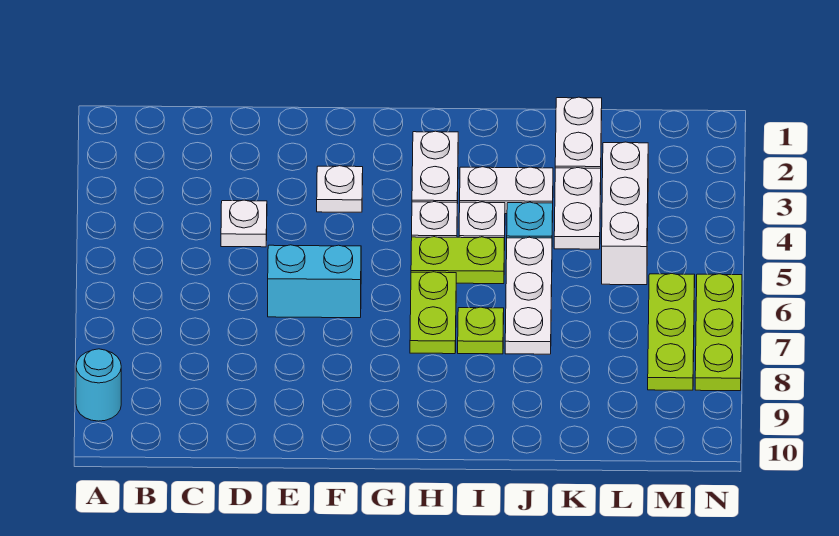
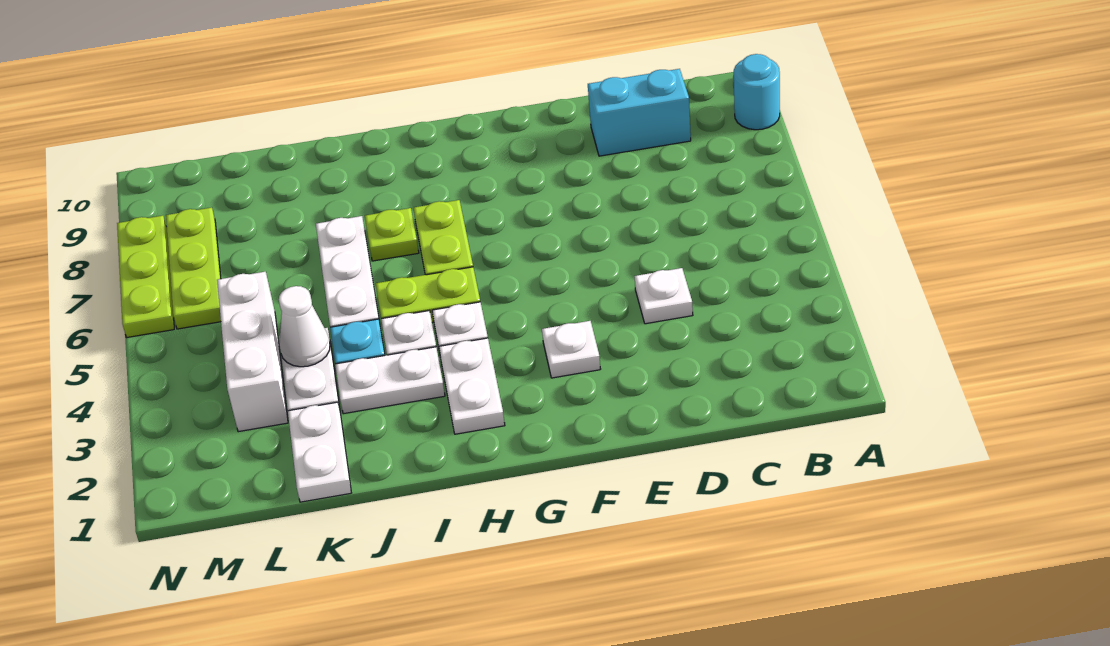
cyan 1x2 brick [268,245,361,318] -> cyan 1x2 brick moved to [588,69,691,156]
none -> white 1x1 cone [279,286,330,367]

